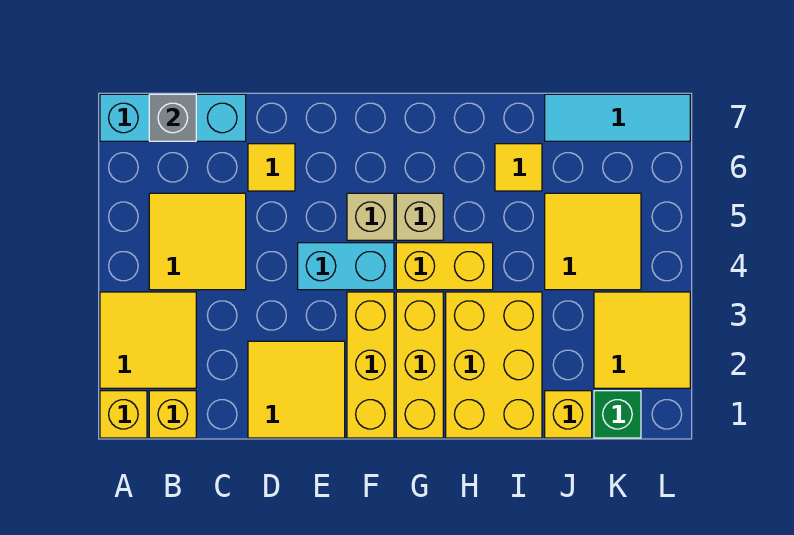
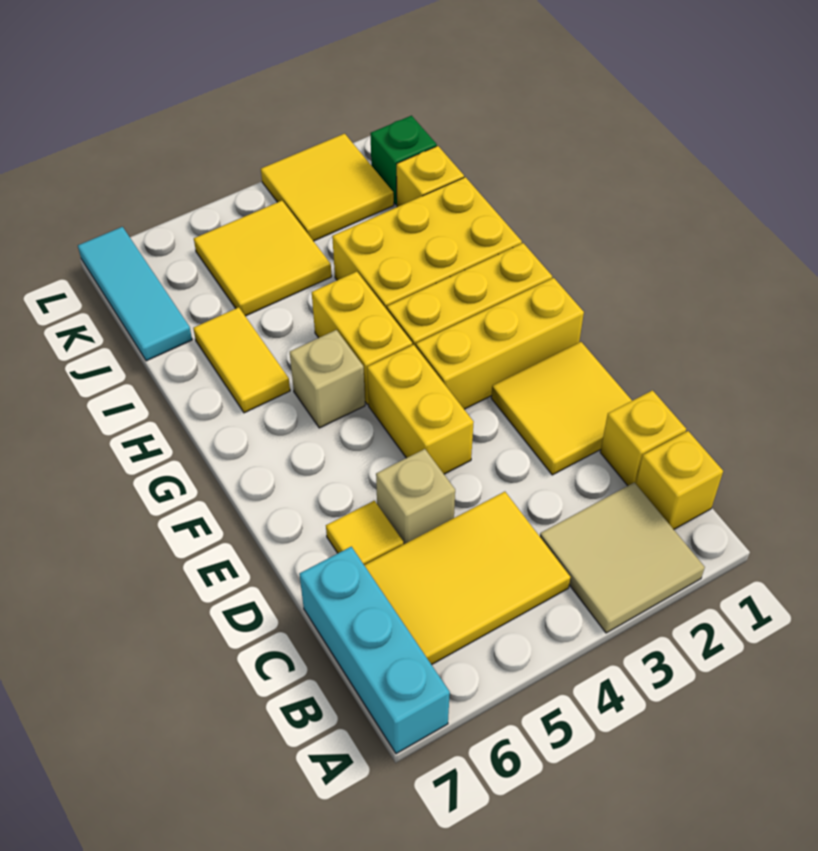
yellow 1x1 brick [100,391,147,438] -> yellow 1x1 brick moved to [600,390,686,486]
yellow 2x2 tile [100,292,196,388] -> tan 2x2 tile [540,482,705,633]
yellow 2x2 tile [149,193,246,290] -> yellow 2x3 tile [364,492,571,665]
grey 1x1 brick [149,94,196,141] -> none
cyan 1x2 brick [298,243,394,290] -> yellow 1x2 brick [367,345,474,474]
tan 1x1 brick [347,193,394,240] -> tan 1x1 brick moved to [376,449,455,544]
yellow 1x1 tile [495,144,542,191] -> yellow 1x2 tile [193,307,290,413]

